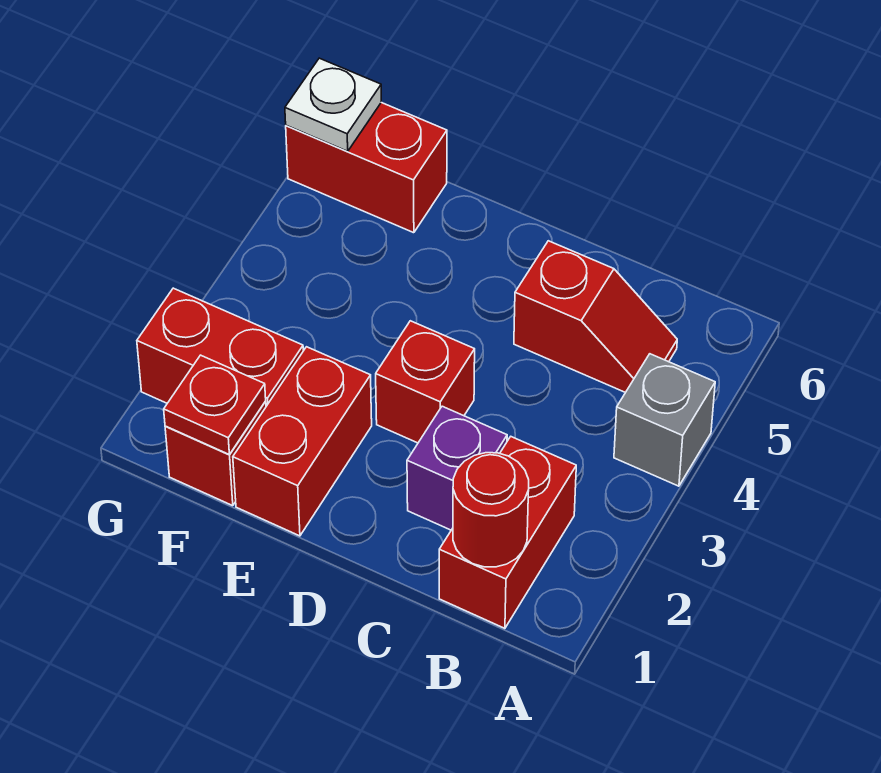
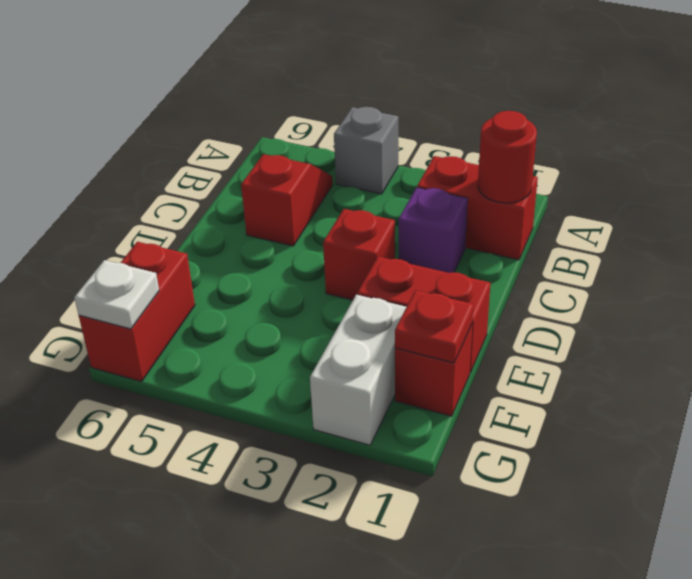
red 1x2 brick [137,288,303,406] -> white 1x2 brick [310,295,406,445]

